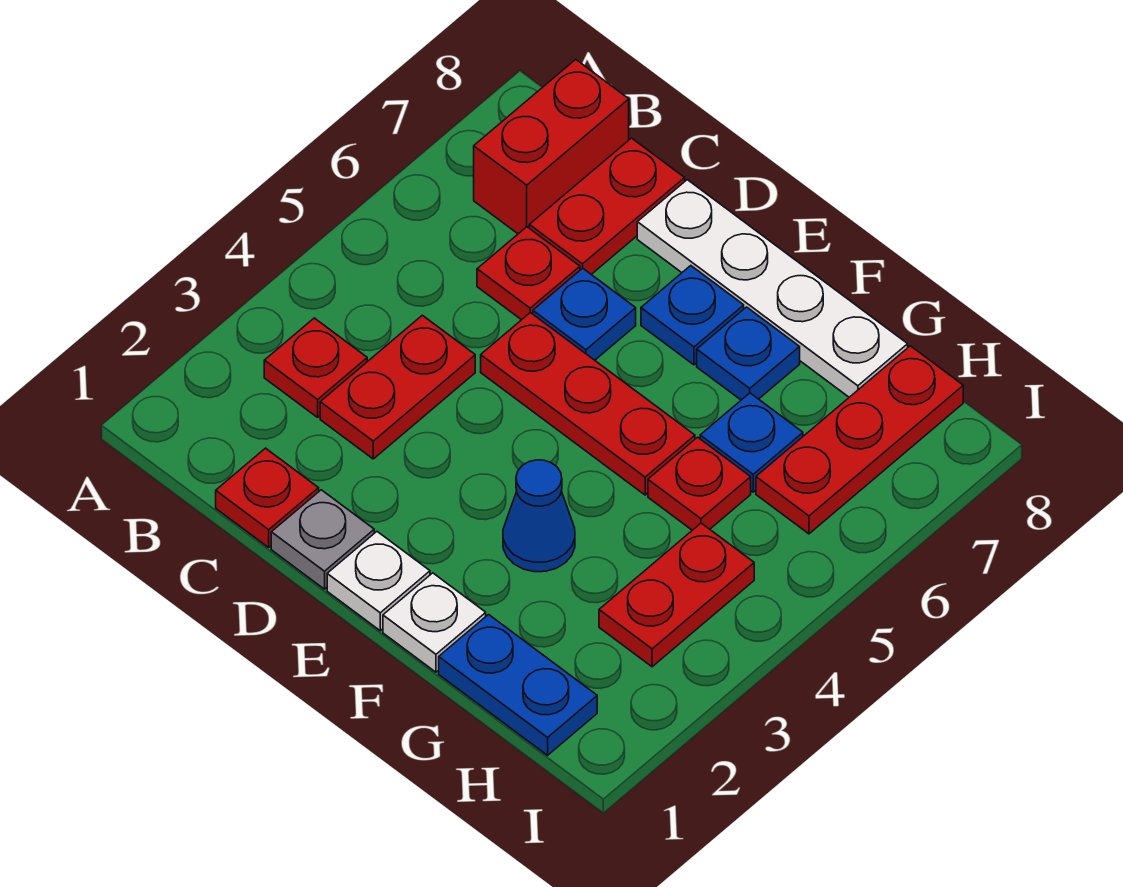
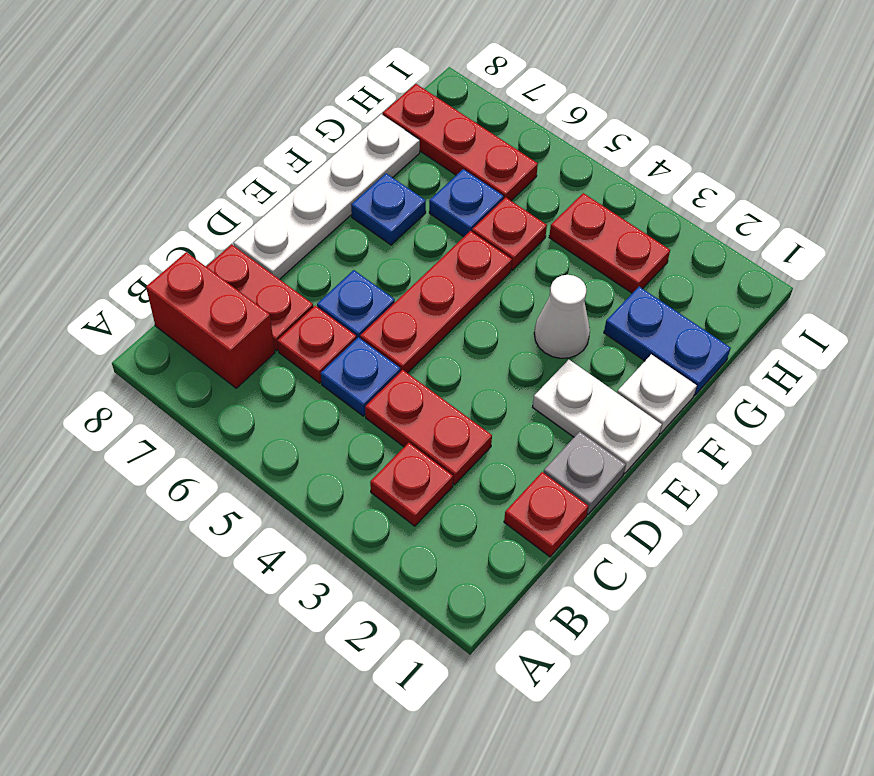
white 1x1 plate [327,532,430,631] -> white 1x2 plate [533,360,662,474]
blue 1x1 plate [641,266,744,365] -> blue 1x1 plate moved to [321,337,400,416]
blue 1x1 cone [503,460,575,572] -> white 1x1 cone [534,275,590,358]
blue 1x2 plate [439,615,597,755] -> blue 1x2 plate turned to [604,287,731,395]

